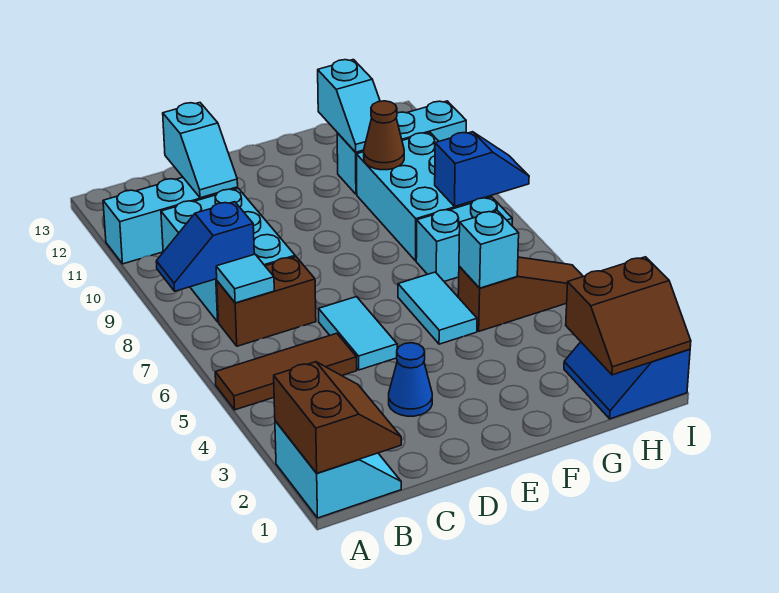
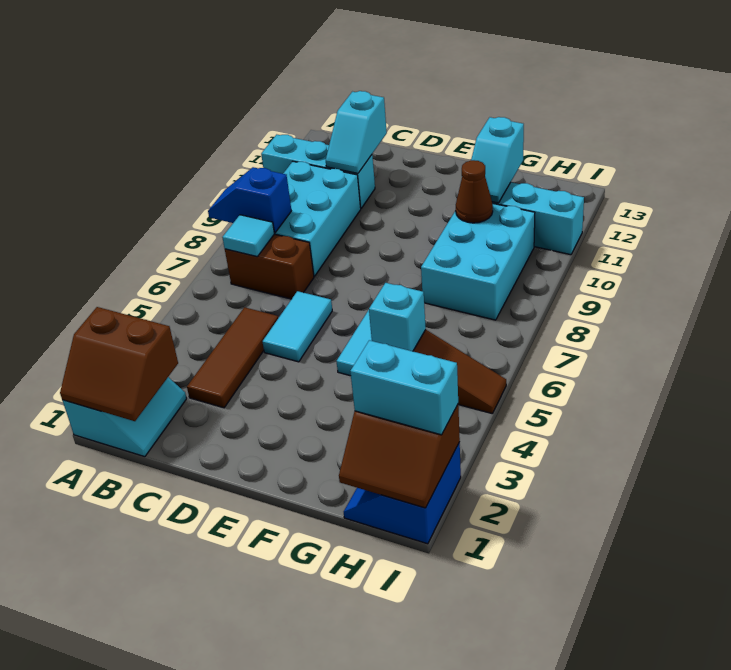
brown 2x2 slope [274,362,401,473] -> brown 2x2 slope turned to [60,307,178,421]
brown 1x3 tile [215,333,357,410] -> brown 1x3 tile turned to [187,307,278,408]
blue 1x1 cone [389,343,432,416] -> none
cyan 1x2 brick [416,197,512,281] -> cyan 1x2 brick moved to [350,340,458,435]
blue 1x2 slope [435,132,529,206] -> none

